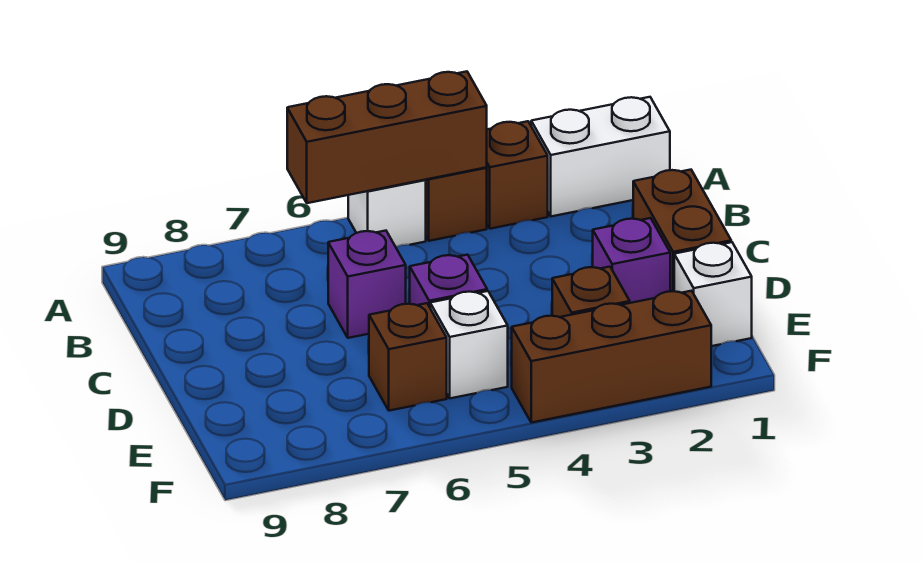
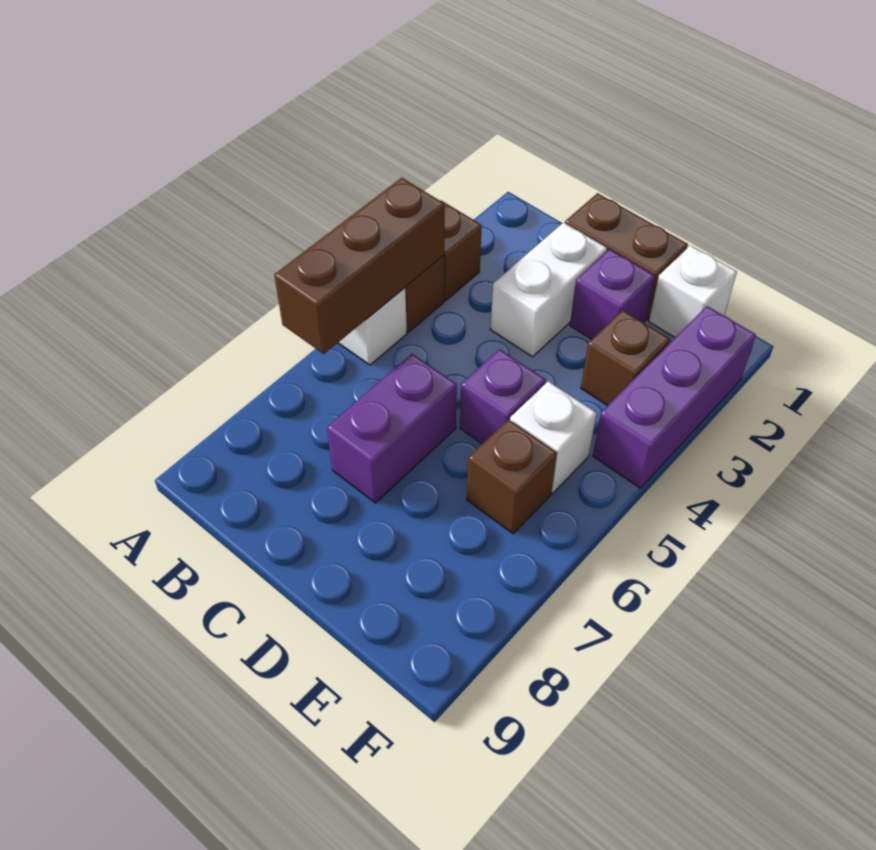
white 1x2 brick [531,97,670,216] -> white 1x2 brick moved to [491,223,607,357]
purple 1x1 brick [328,231,406,338] -> purple 1x2 brick [327,354,457,503]
brown 1x3 brick [512,291,711,423] -> purple 1x3 brick [593,306,756,488]

